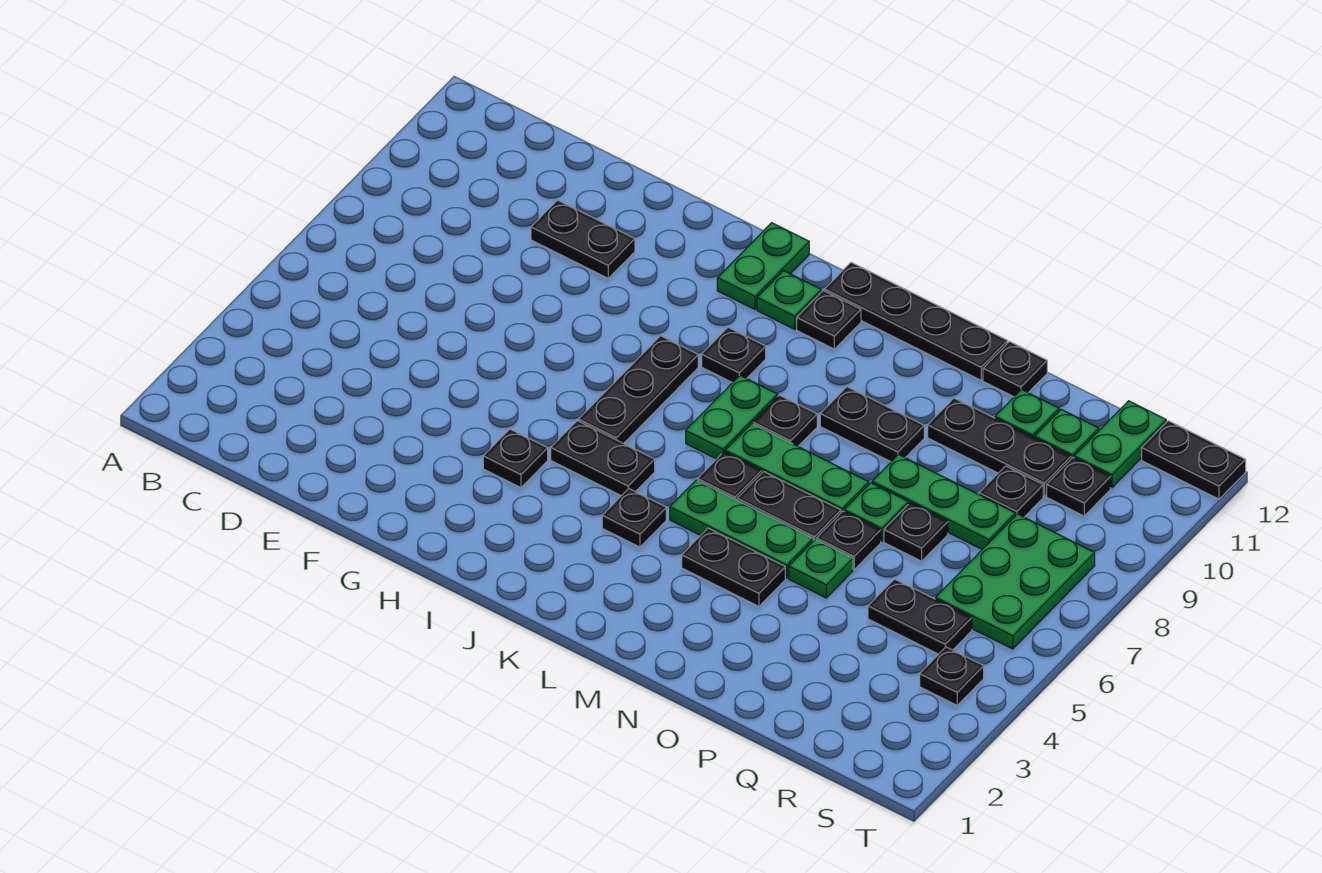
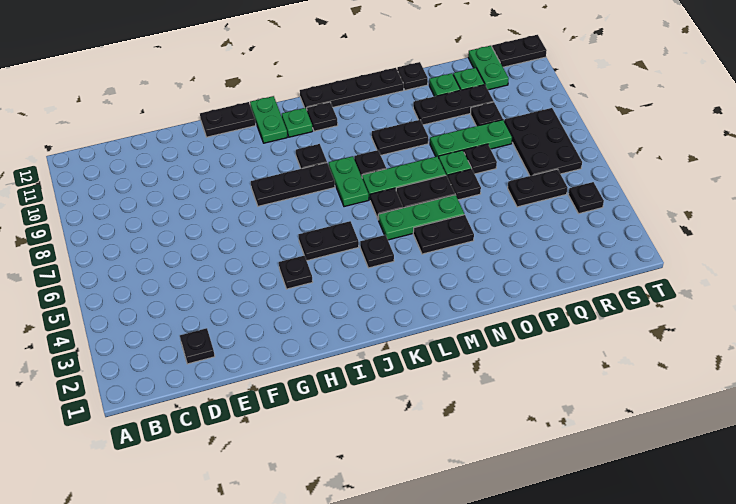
black 1x2 plate [531,200,635,278] -> black 1x2 plate moved to [200,102,256,137]
black 1x3 plate [579,336,698,444] -> black 1x3 plate turned to [251,163,335,206]
green 1x1 plate [789,539,853,598] -> none
green 2x3 plate [935,514,1095,649] -> black 2x3 plate [504,108,582,176]
black 1x1 plate [1047,458,1111,516] -> black 1x1 plate moved to [180,328,215,364]

